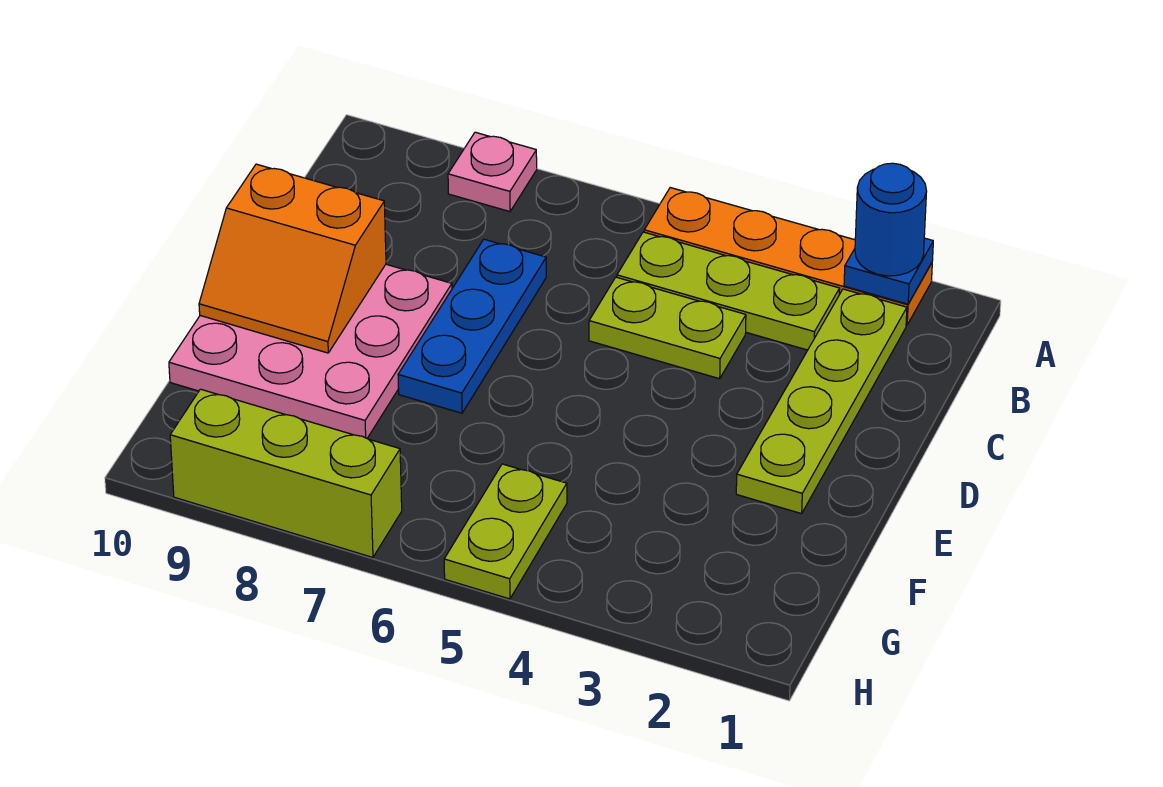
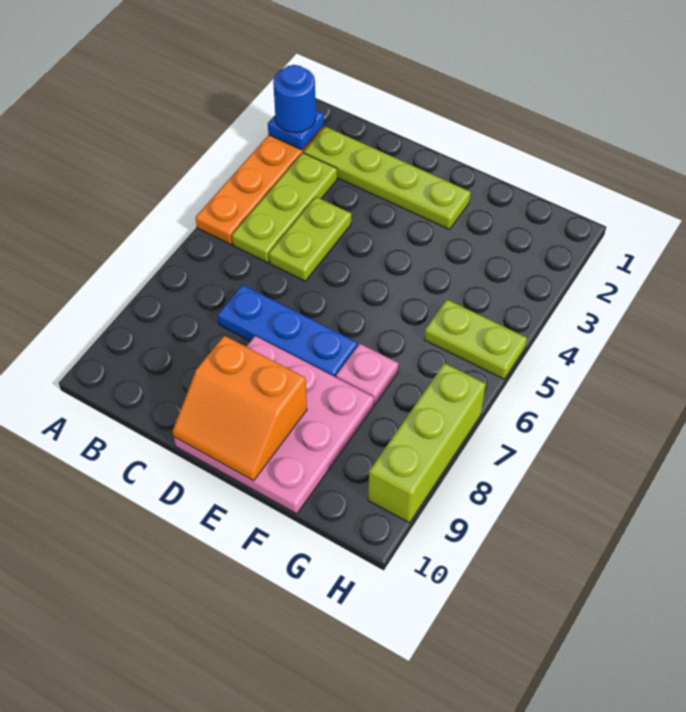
pink 1x1 plate [448,132,537,212] -> pink 1x1 plate moved to [336,344,398,405]
orange 2x2 slope [199,164,386,353] -> orange 2x2 slope turned to [173,336,307,481]

